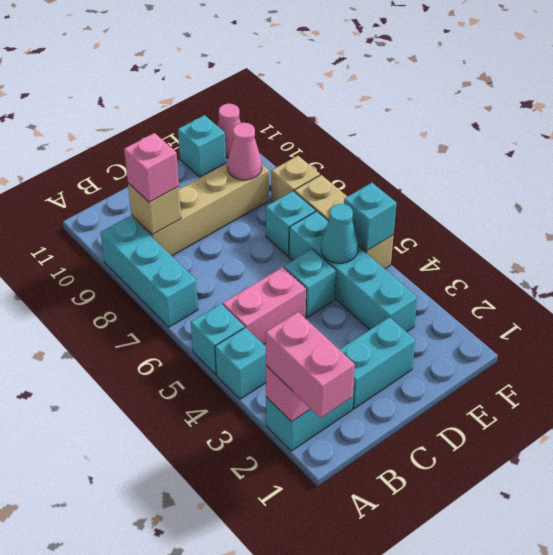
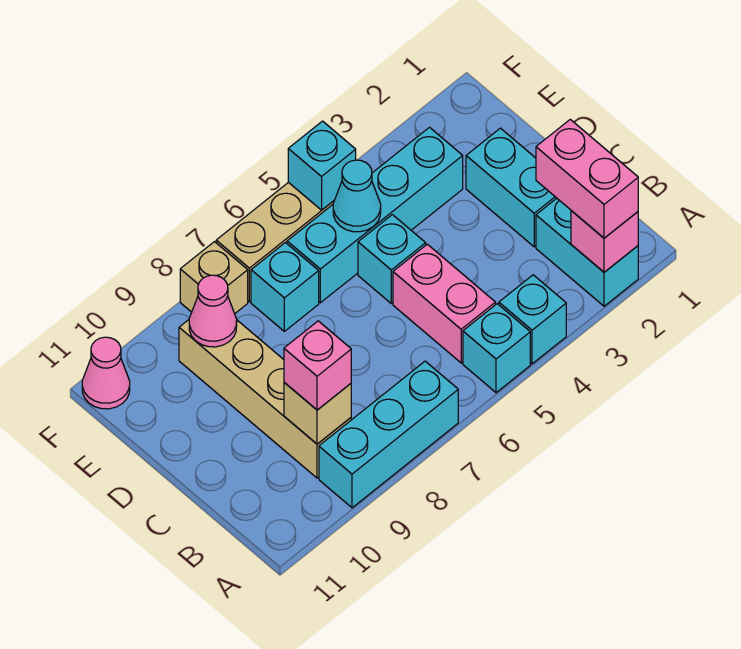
pink 1x2 brick [265,312,355,418] -> pink 1x2 brick turned to [536,119,638,238]
cyan 1x1 brick [178,115,226,177] -> none

